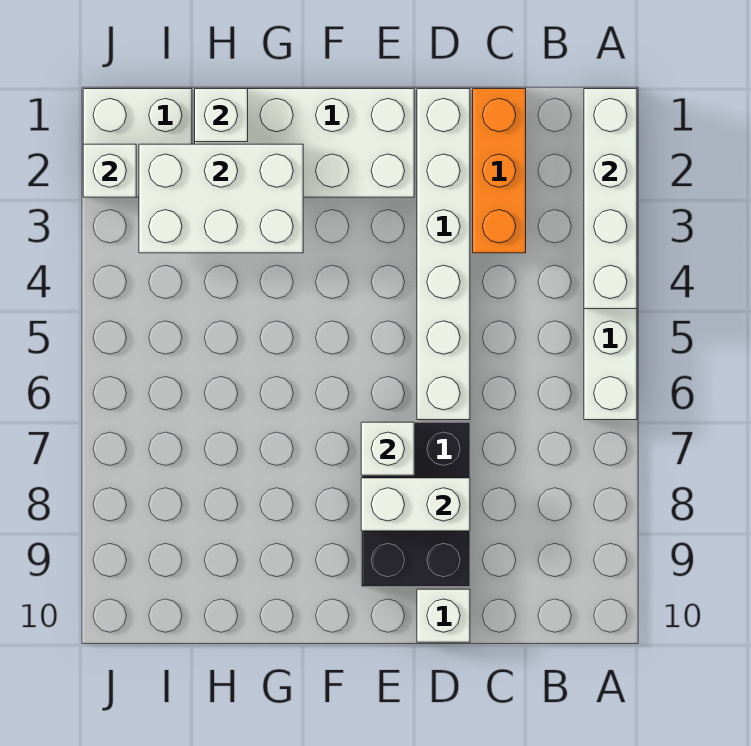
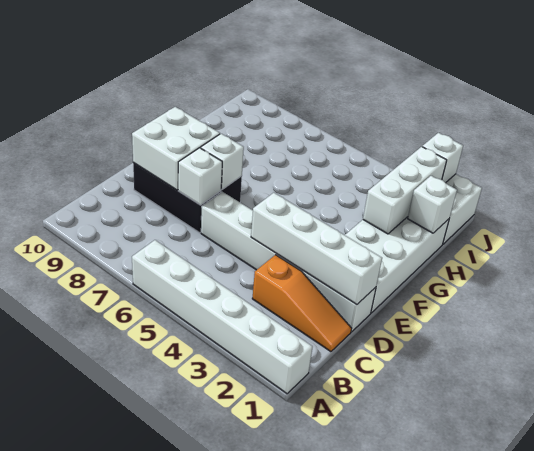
white 1x4 brick [584,89,637,309] -> white 1x4 brick moved to [251,193,382,305]
orange 1x3 brick [473,89,526,253] -> orange 1x3 slope [252,255,351,352]
white 1x2 brick [361,478,470,531] -> white 2x2 brick [132,107,220,190]
white 1x1 brick [417,589,470,642] -> white 1x1 brick moved to [178,148,222,205]
white 2x3 brick [139,144,303,253] -> white 1x3 brick [363,147,447,234]

